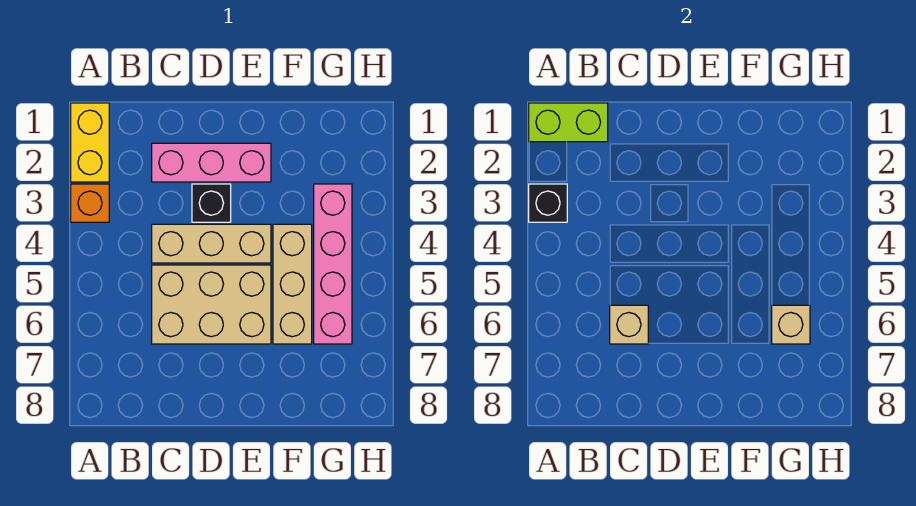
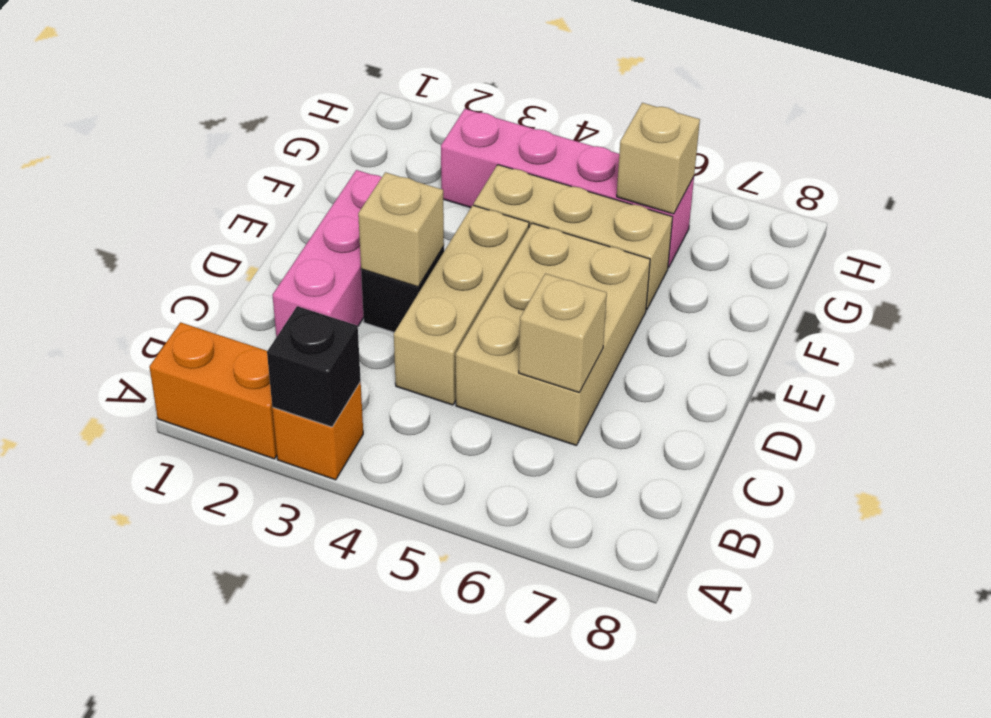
yellow 1x2 brick [71,103,109,182] -> orange 1x2 brick [150,322,277,459]
lime 1x2 brick [529,103,608,142] -> none
none -> tan 1x1 brick [358,172,444,287]

